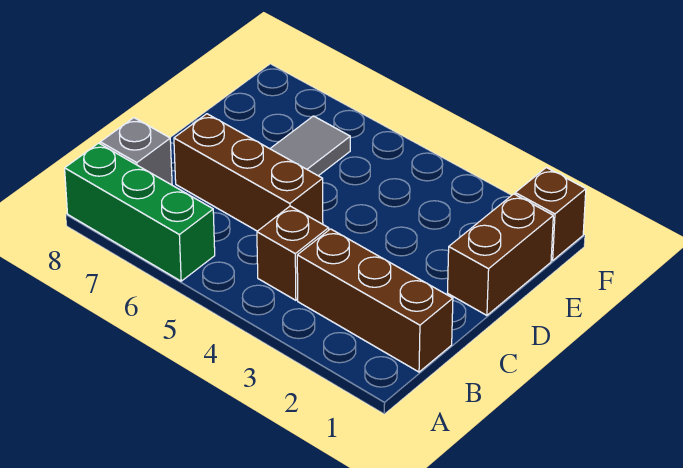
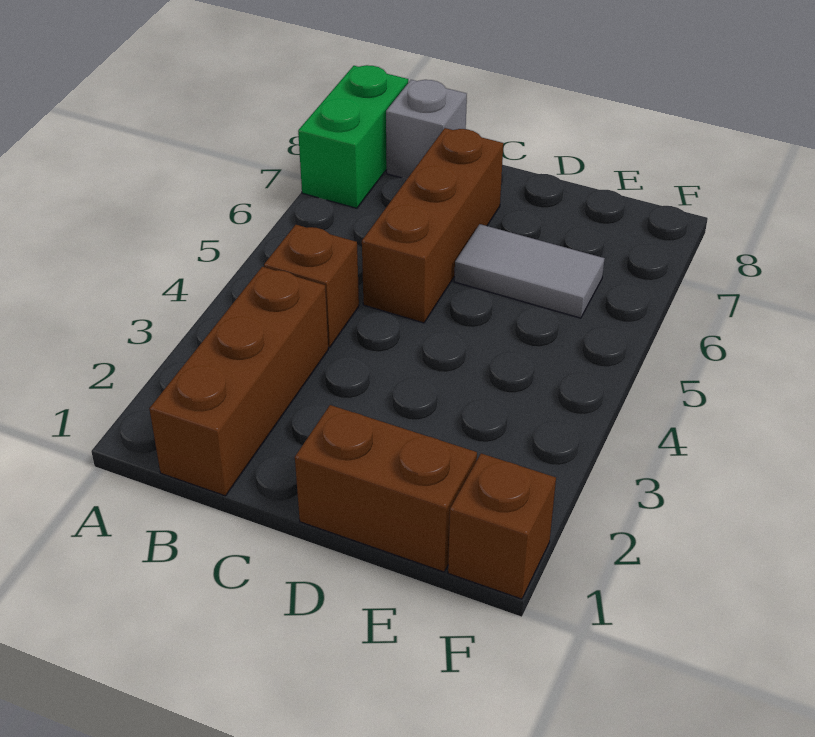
green 1x3 brick [65,143,215,281] -> green 1x2 brick [298,65,408,208]

